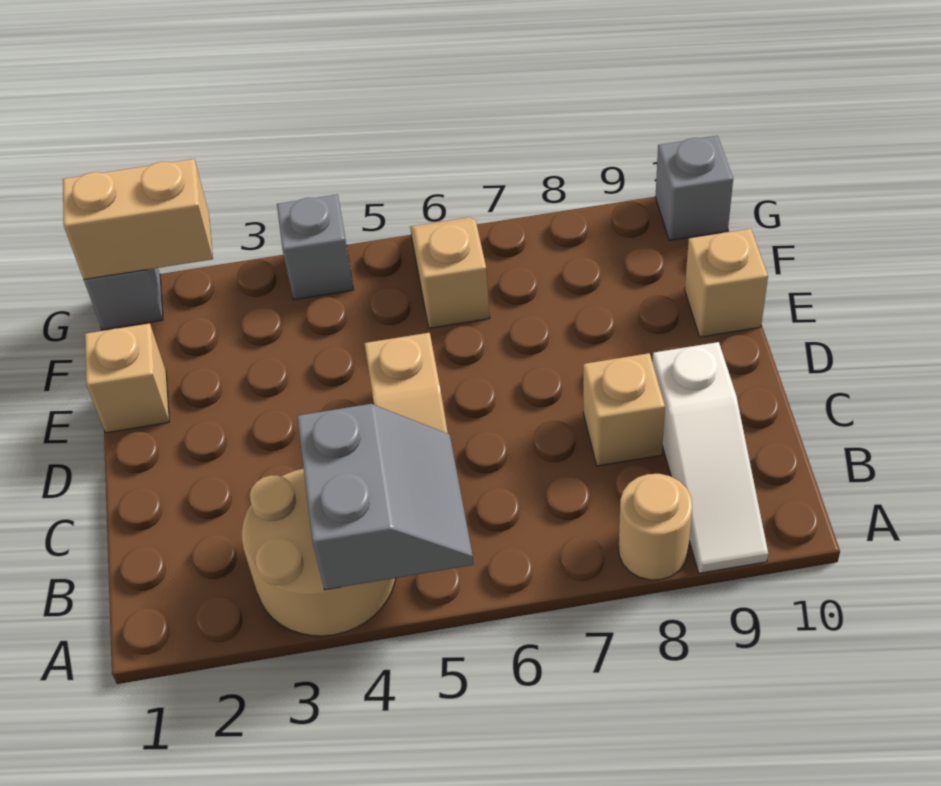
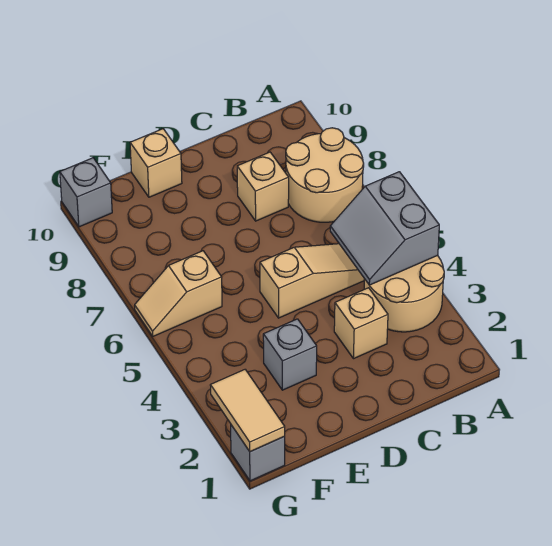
grey 2x2 slope [297,404,474,590] -> grey 2x2 slope turned to [330,172,439,285]
tan 1x1 round brick [619,474,692,580] -> tan 2x2 round brick [286,128,364,222]
white 1x3 slope [652,342,768,573] -> none
tan 1x1 brick [85,323,169,433] -> tan 1x1 brick moved to [334,288,388,359]
tan 1x2 brick [63,159,213,280] -> tan 1x2 tile [210,370,285,452]
grey 1x1 brick [277,194,353,300] -> grey 1x1 brick moved to [263,319,317,390]

